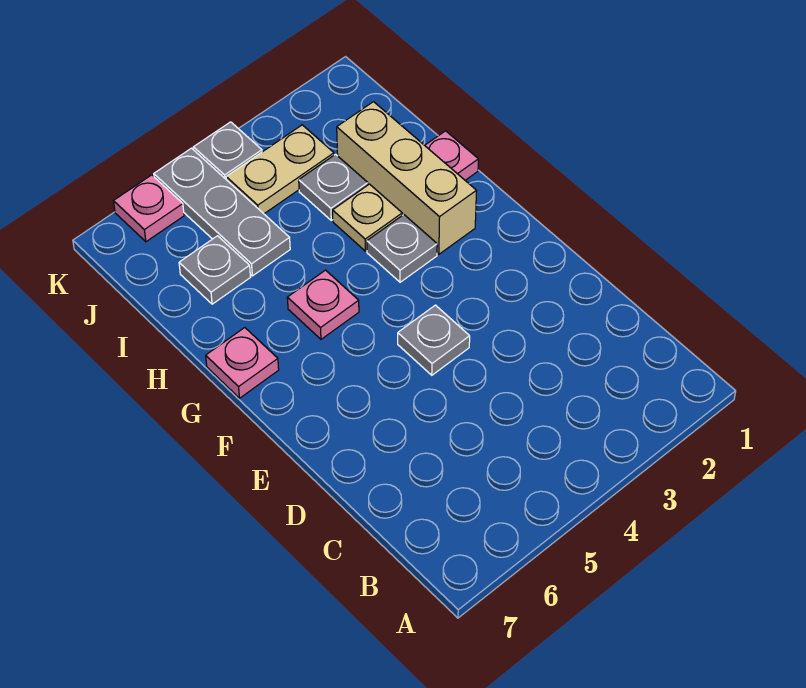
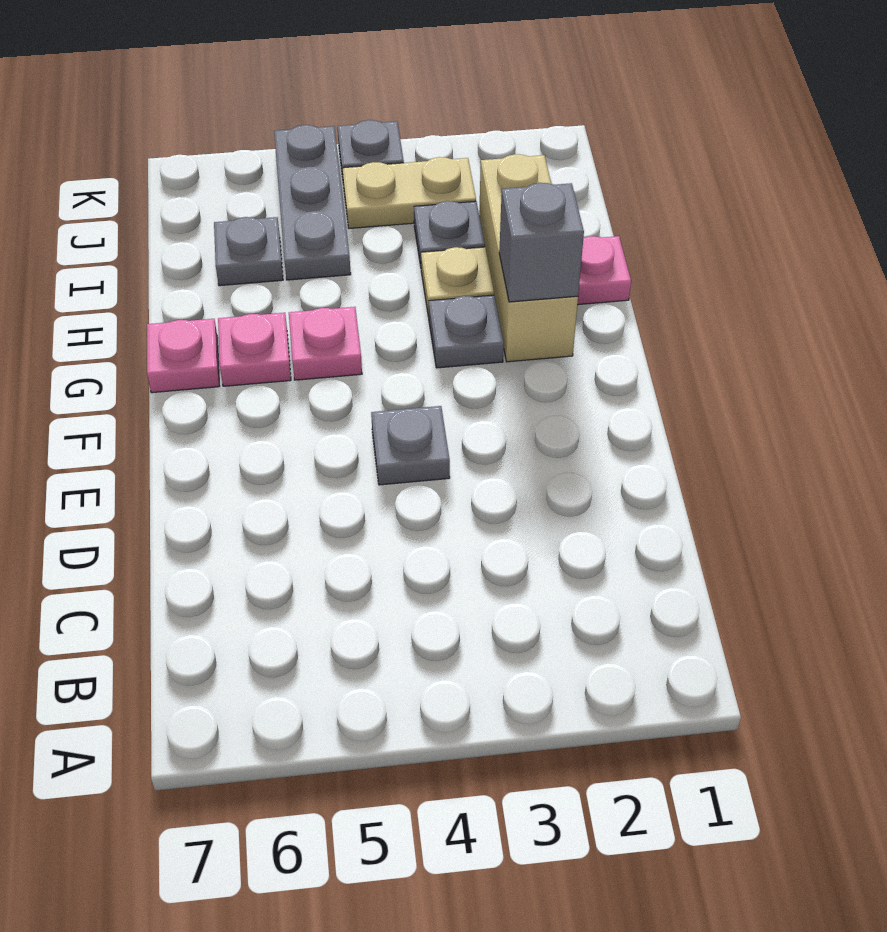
none -> grey 1x1 brick [499,183,584,302]
pink 1x1 plate [114,175,184,242] -> pink 1x1 plate moved to [218,313,291,386]

